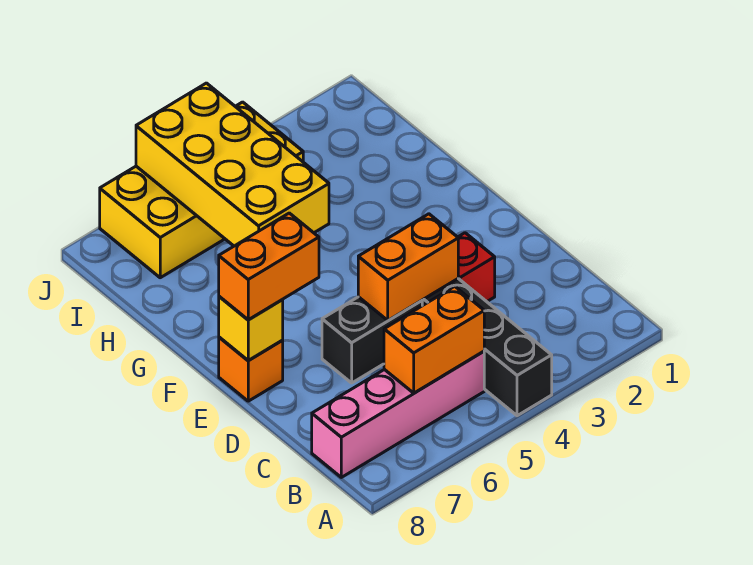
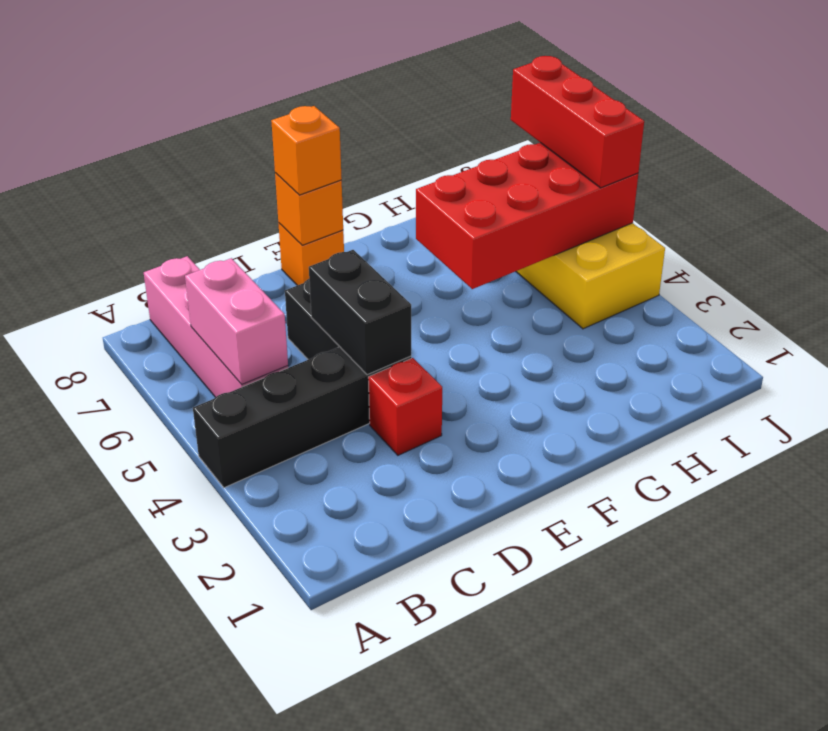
orange 1x2 brick [384,286,484,393] -> pink 1x2 brick [185,258,288,384]
orange 1x2 brick [358,214,458,320] -> black 1x2 brick [309,250,411,375]
orange 1x2 brick [219,213,319,320] -> orange 1x1 brick [271,106,342,195]
yellow 1x1 brick [219,296,283,361] -> orange 1x1 brick [275,173,343,245]
yellow 2x4 brick [136,83,329,246] -> red 2x4 brick [416,143,638,289]
none -> red 1x3 brick [511,56,644,188]

